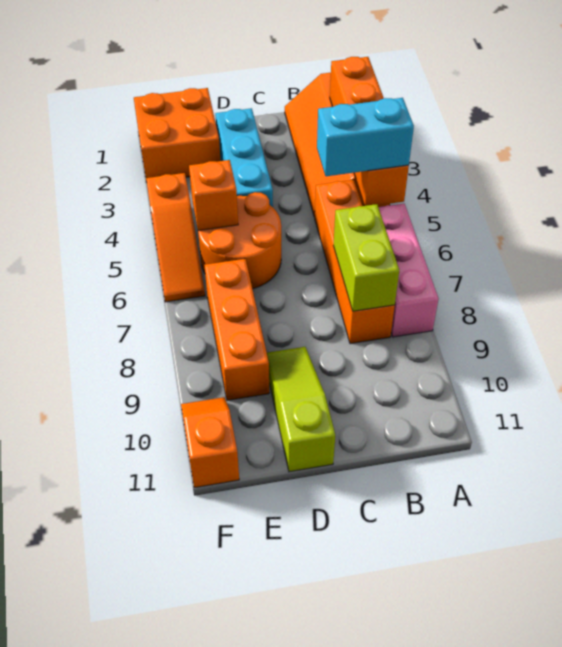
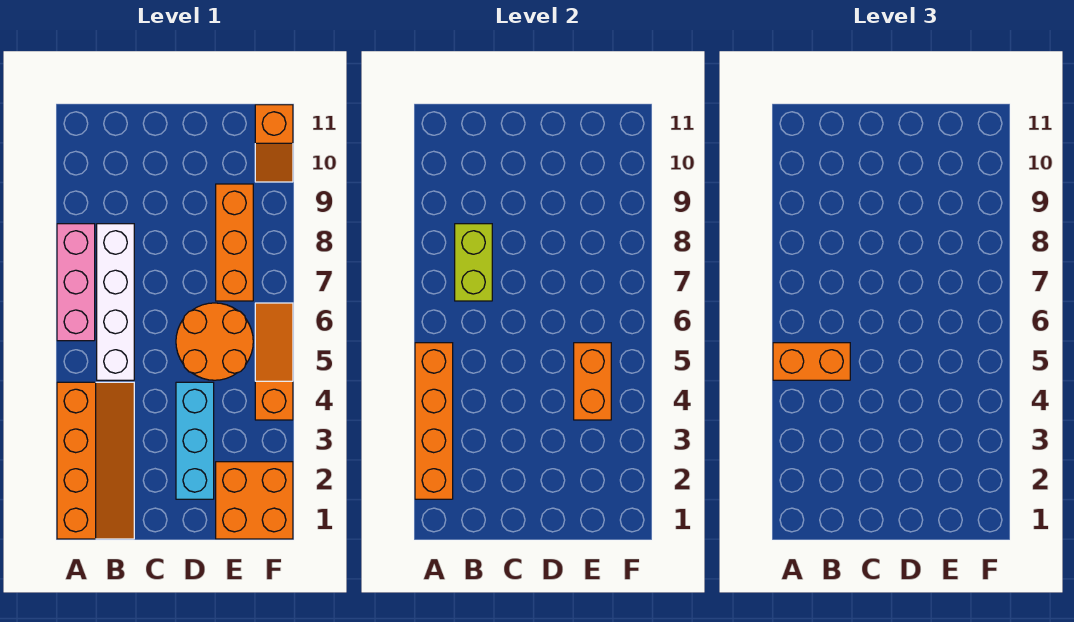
cyan 1x2 brick [317,98,414,176] -> orange 1x2 brick [773,343,850,380]
orange 1x4 brick [315,180,395,344] -> white 1x4 brick [97,224,134,380]
lime 1x3 slope [267,347,335,472] -> none
orange 1x1 brick [189,160,238,231] -> orange 1x2 brick [574,343,611,420]

